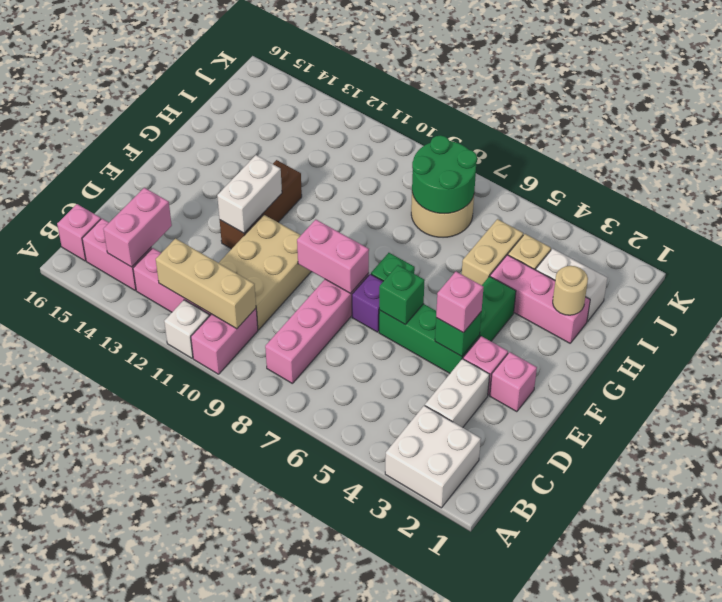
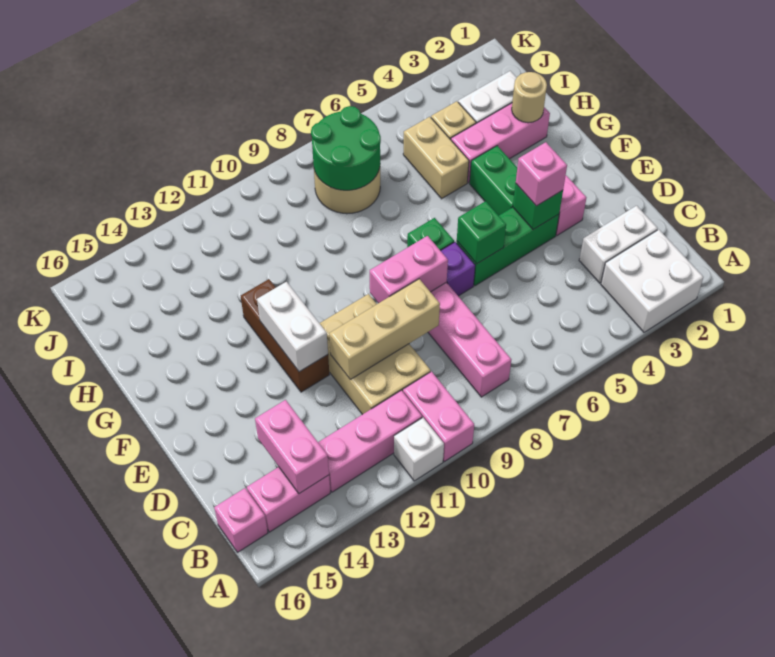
tan 1x3 brick [156,239,256,329] -> tan 1x3 brick moved to [329,279,440,380]
white 1x2 brick [425,359,490,428] -> white 1x2 brick turned to [579,206,658,283]
pink 1x1 brick [490,352,537,412] -> none

